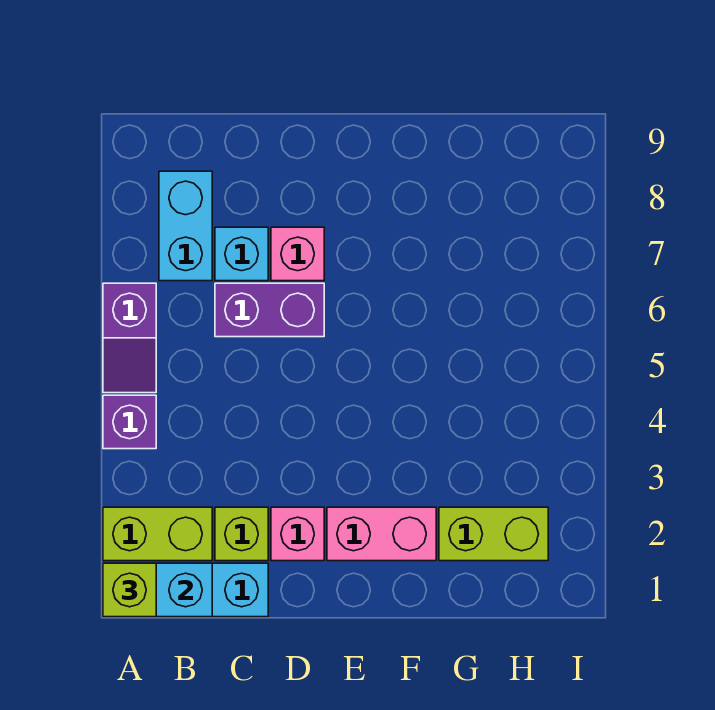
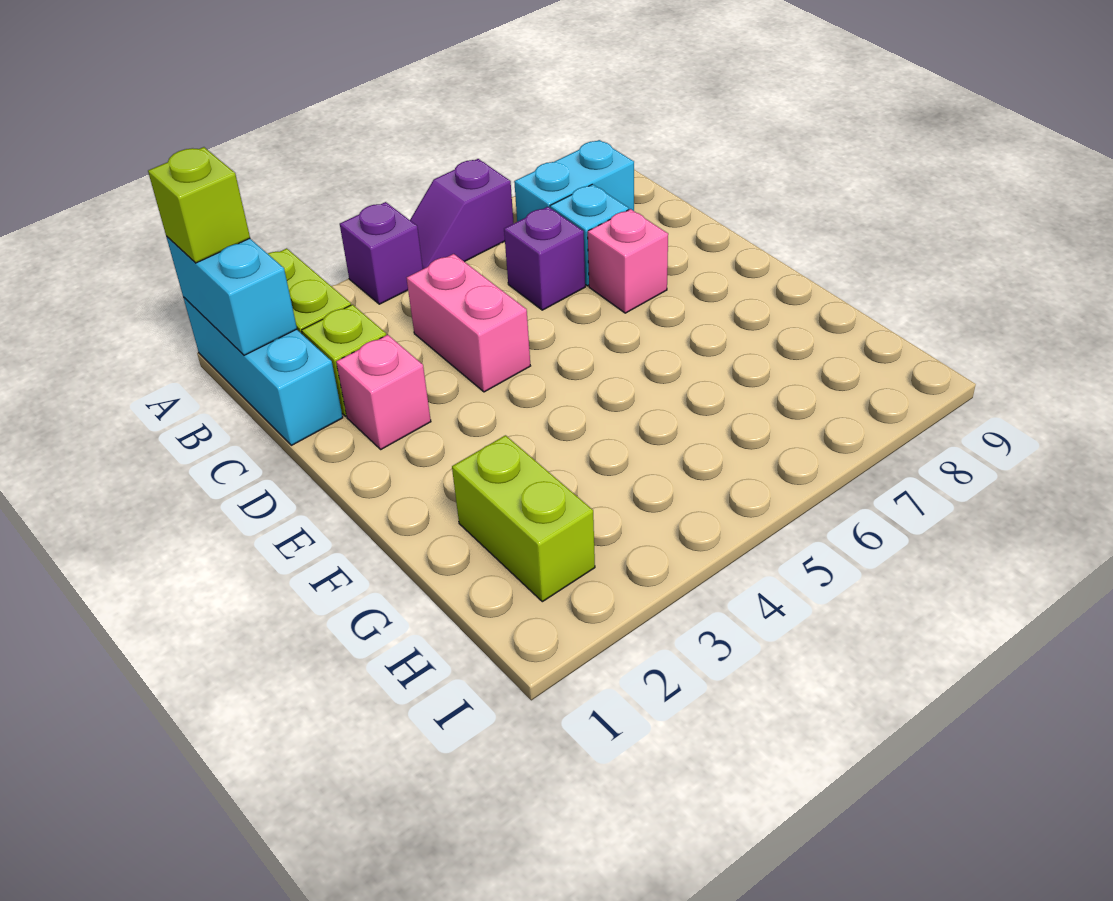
purple 1x2 brick [215,283,324,337] -> purple 1x1 brick [504,207,585,310]
pink 1x2 brick [327,507,436,561] -> pink 1x2 brick moved to [407,254,530,392]

